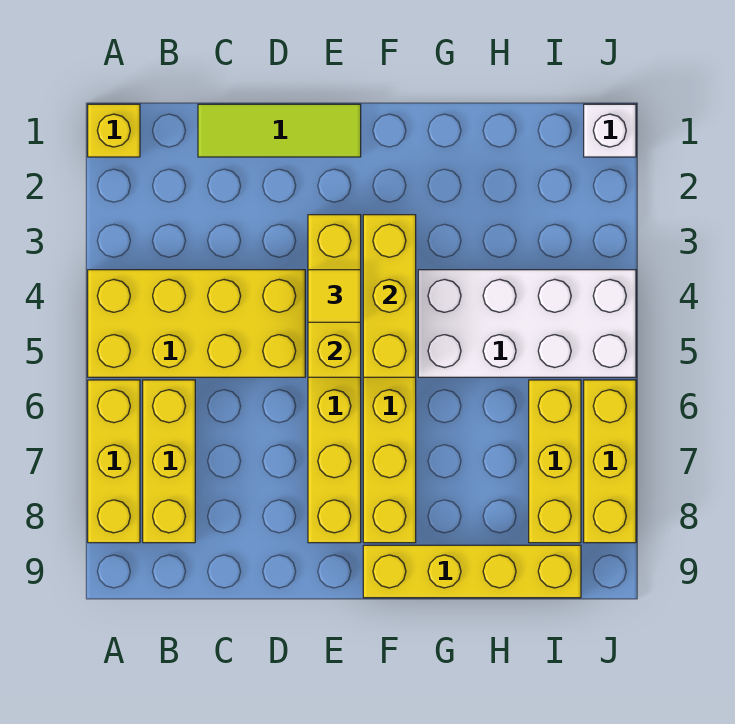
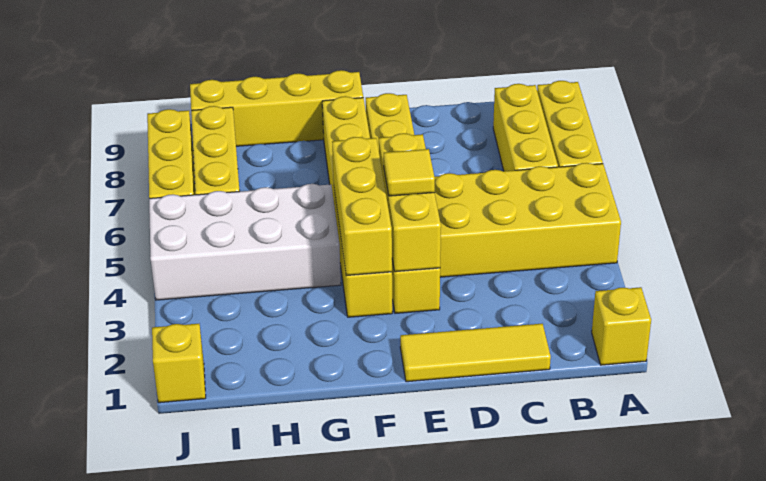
lime 1x3 tile [198,104,361,157] -> yellow 1x3 tile [400,324,551,382]
white 1x1 brick [584,104,636,157] -> yellow 1x1 brick [152,324,206,403]

